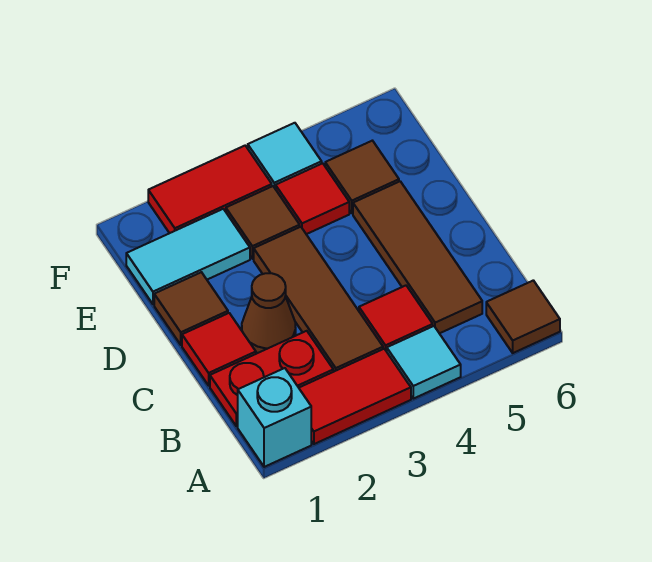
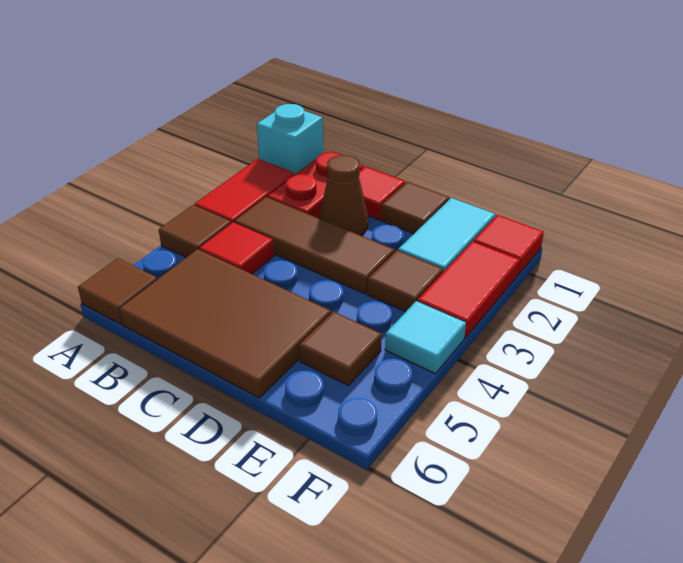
cyan 1x1 tile [387,326,461,399] -> brown 1x1 tile [159,205,231,257]
brown 1x3 tile [353,181,482,333] -> brown 2x3 tile [120,249,331,398]
red 1x1 tile [276,163,349,234] -> red 1x1 tile moved to [474,215,544,275]

